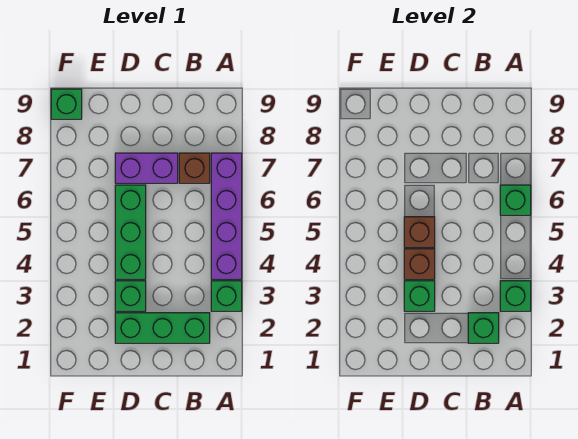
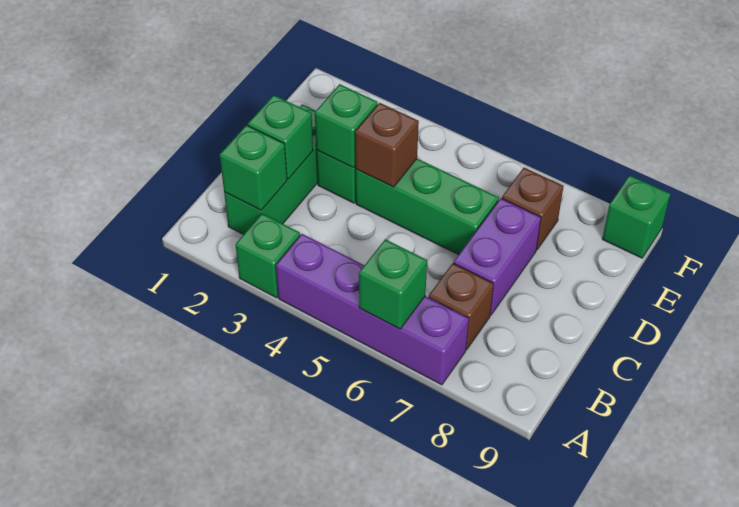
green 1x1 brick [500,281,531,311] -> green 1x1 brick moved to [248,95,313,179]
brown 1x1 brick [404,217,435,247] -> brown 1x1 brick moved to [502,168,564,250]

